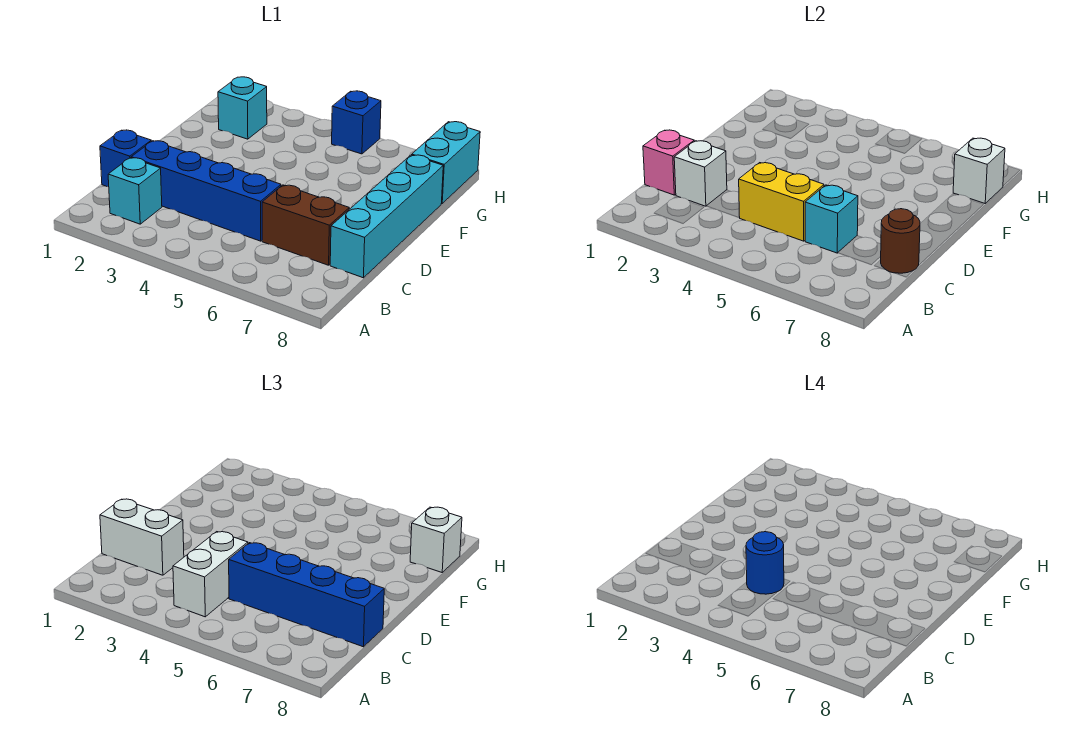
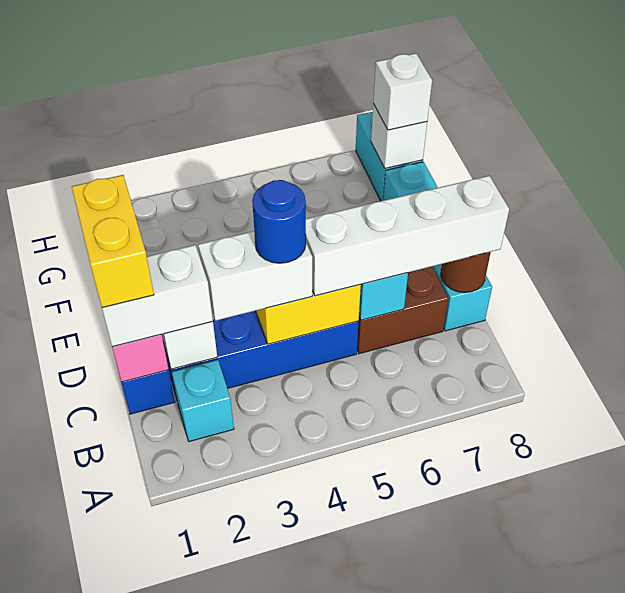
white 1x2 brick [173,532,248,617] -> white 1x2 brick turned to [198,231,312,321]
none -> yellow 1x2 brick [72,175,154,308]
blue 1x4 brick [229,543,384,647] -> white 1x4 brick [306,176,509,296]
cyan 1x1 brick [218,77,267,139] -> none
blue 1x1 brick [332,91,381,154] -> none

